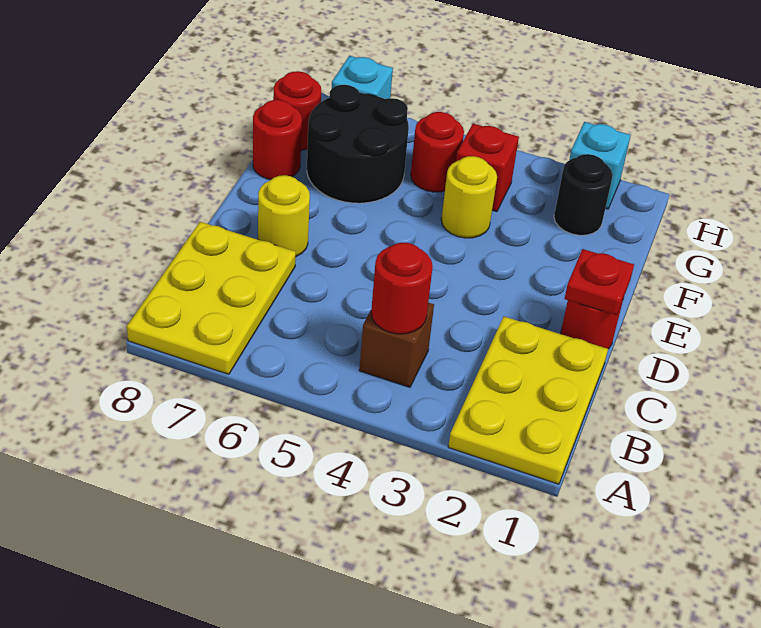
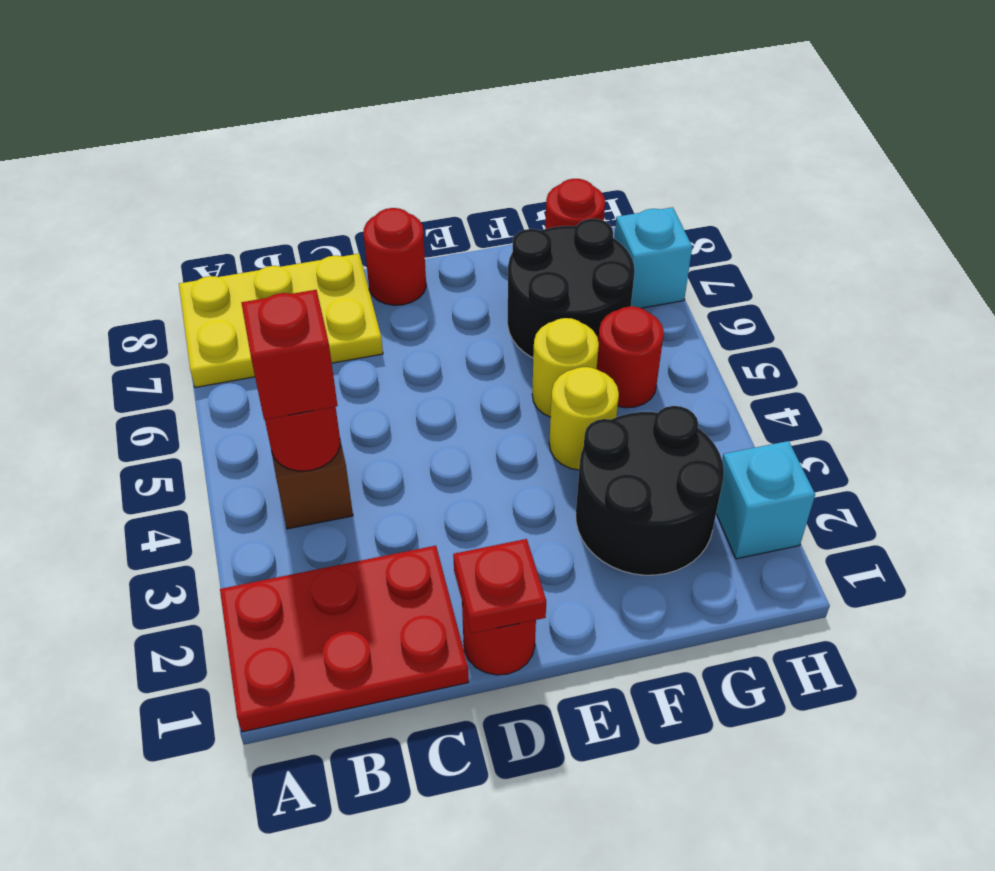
yellow 2x3 plate [448,317,608,484] -> red 2x3 plate [220,546,469,732]
yellow 1x1 round brick [258,175,310,256] -> yellow 1x1 round brick moved to [532,318,599,417]
red 1x1 round brick [253,100,302,180] -> red 1x1 round brick moved to [364,208,426,305]
black 1x1 round brick [554,154,613,235] -> black 2x2 round brick [576,406,724,575]
red 1x1 brick [456,124,519,212] -> red 1x1 brick moved to [242,290,338,420]

